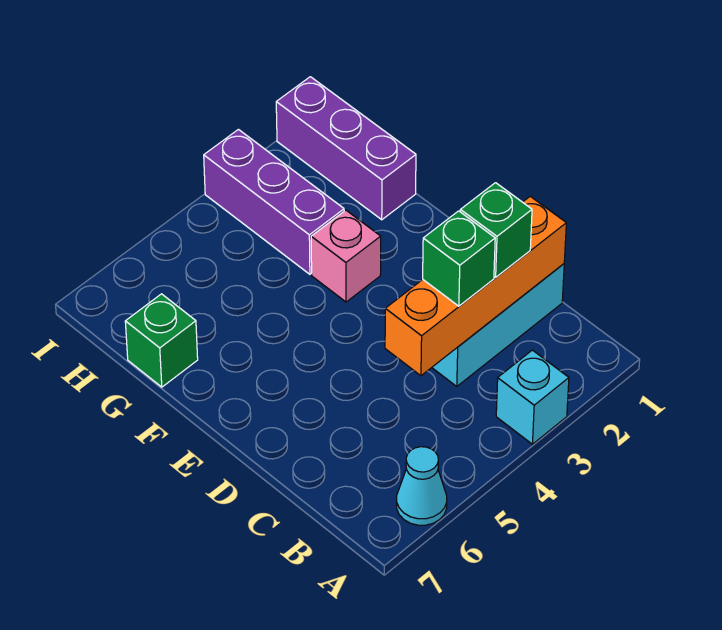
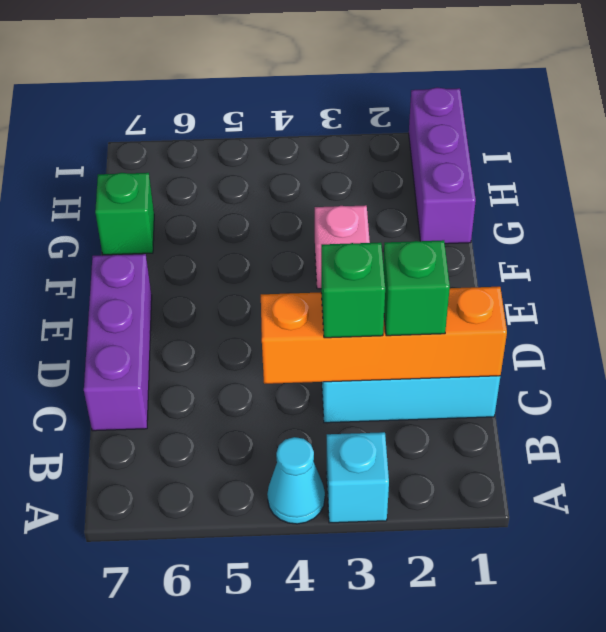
cyan 1x1 cone [397,447,447,525] -> cyan 1x1 cone moved to [267,437,325,524]
purple 1x3 brick [204,130,344,274] -> purple 1x3 brick moved to [84,254,152,431]

